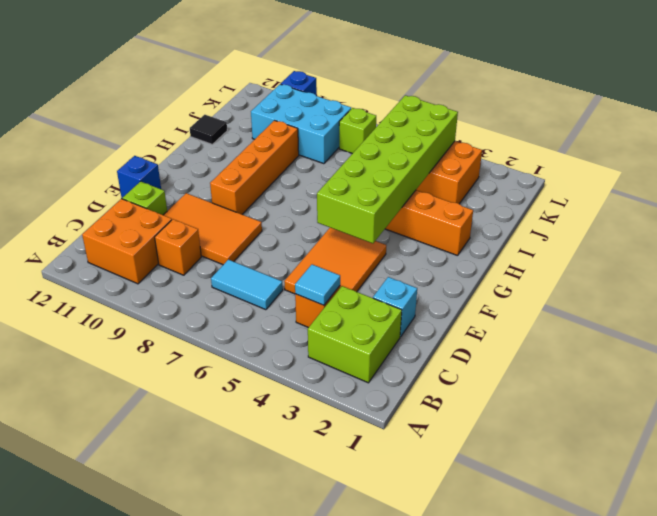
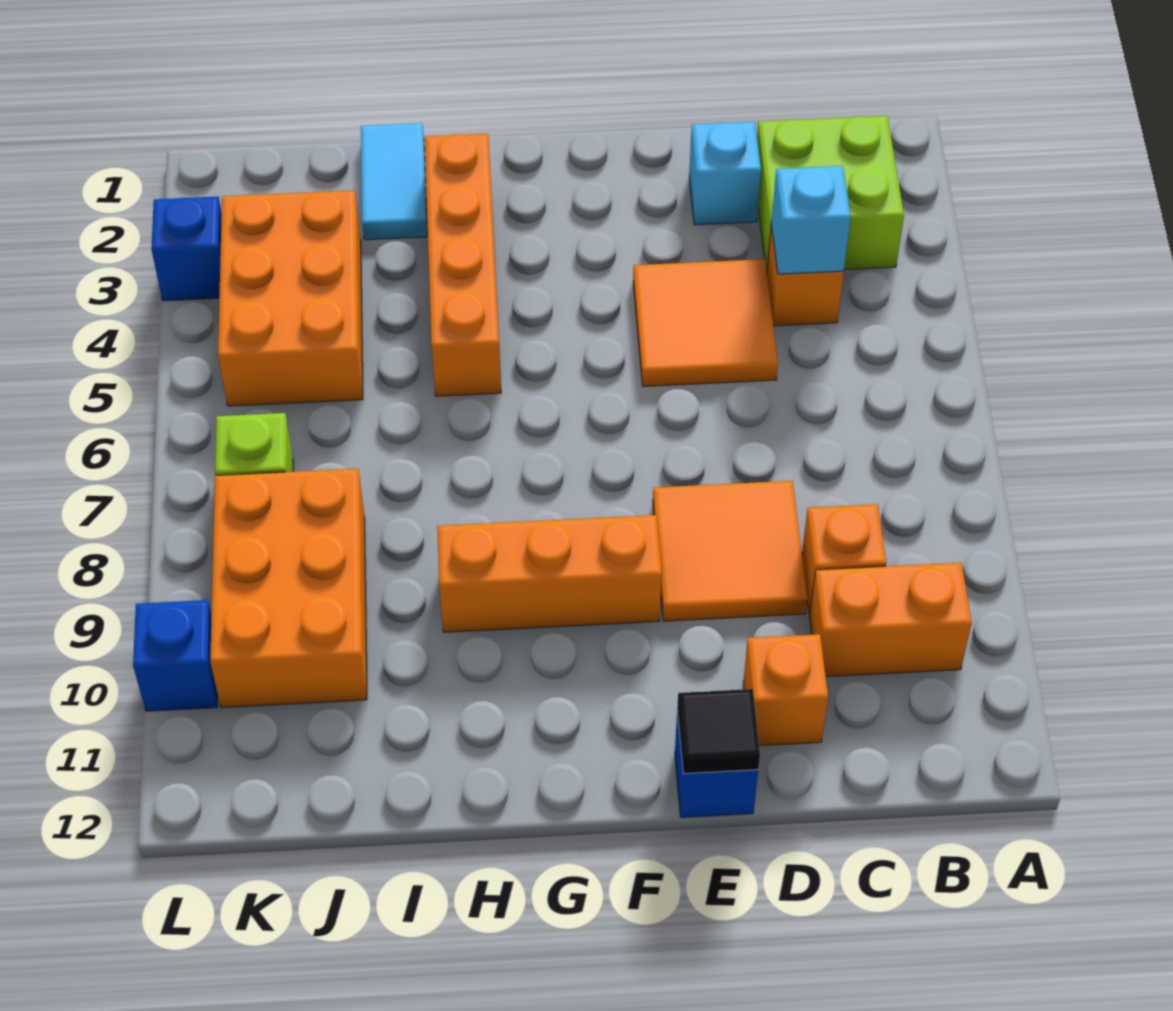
orange 2x2 brick [82,199,172,284] -> orange 1x2 brick [809,563,972,677]
cyan 1x1 tile [295,264,340,305] -> cyan 1x1 brick [771,166,851,274]
cyan 1x2 tile [211,260,283,310] -> cyan 1x2 tile moved to [361,123,427,240]
orange 2x3 tile [284,228,386,294] -> orange 2x2 tile [633,259,778,386]
orange 2x3 tile [164,193,262,265] -> orange 2x2 tile [653,481,807,621]
lime 1x1 brick [123,181,167,215] -> orange 1x1 brick [743,634,828,746]
lime 2x6 brick [317,95,458,243] -> none
orange 1x4 brick [210,120,299,214] -> orange 1x3 brick [437,515,662,632]
black 1x1 tile [190,115,227,144] -> black 1x1 tile moved to [677,689,760,774]
cyan 2x3 brick [251,84,351,164] -> orange 2x3 brick [210,469,367,707]
none -> blue 1x1 brick [151,197,222,301]

